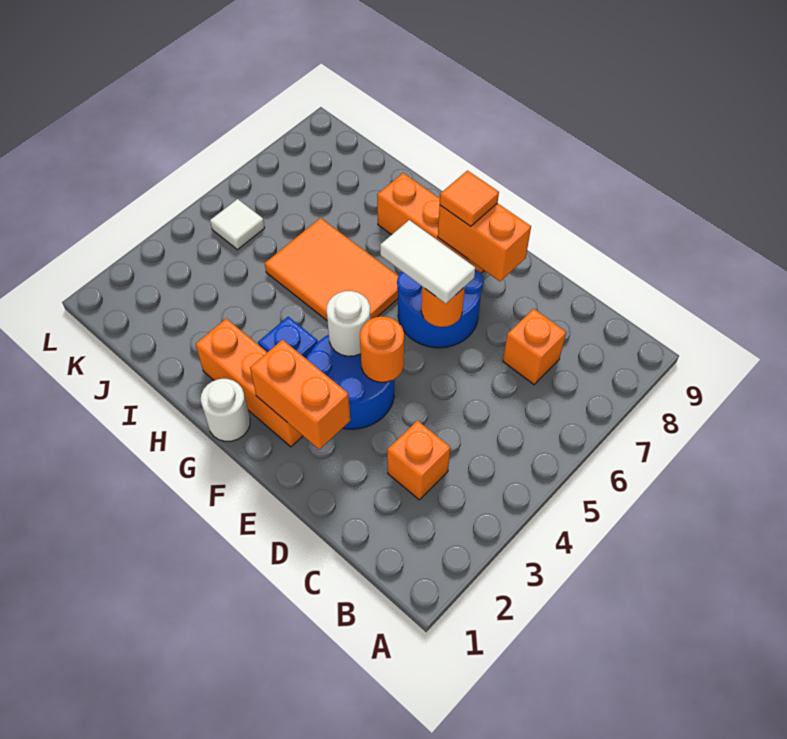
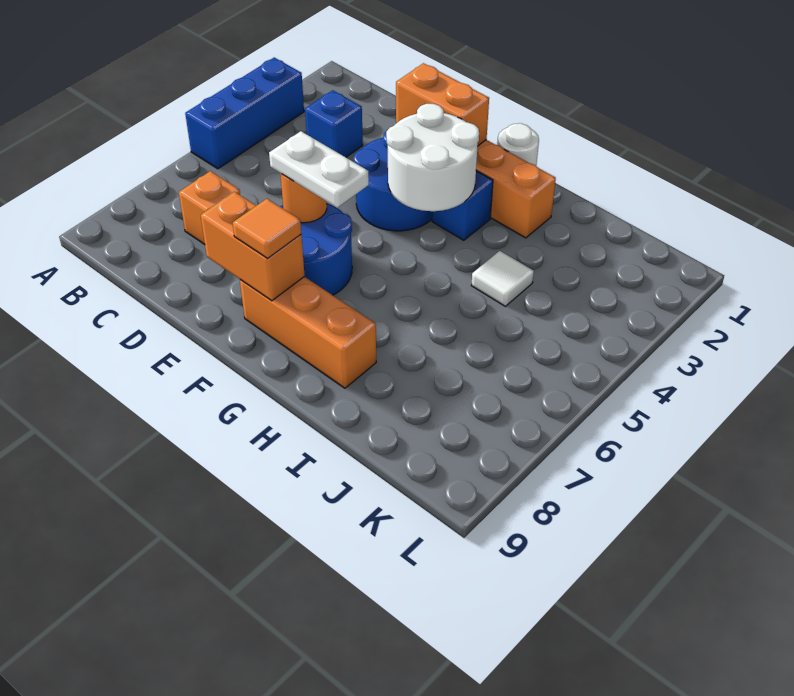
none -> blue 1x3 brick [185,58,304,169]
orange 1x1 brick [387,420,450,500] -> blue 1x1 brick [305,90,363,157]
orange 1x1 round brick [360,317,404,382] -> none
white 1x2 tile [380,220,475,304] -> white 1x2 plate [269,131,369,208]
white 1x1 round brick [327,291,370,356] -> white 2x2 round brick [386,104,479,211]
orange 2x3 tile [265,218,398,320] -> none
white 1x1 tile [210,199,265,250] -> white 1x1 tile moved to [471,251,534,306]

